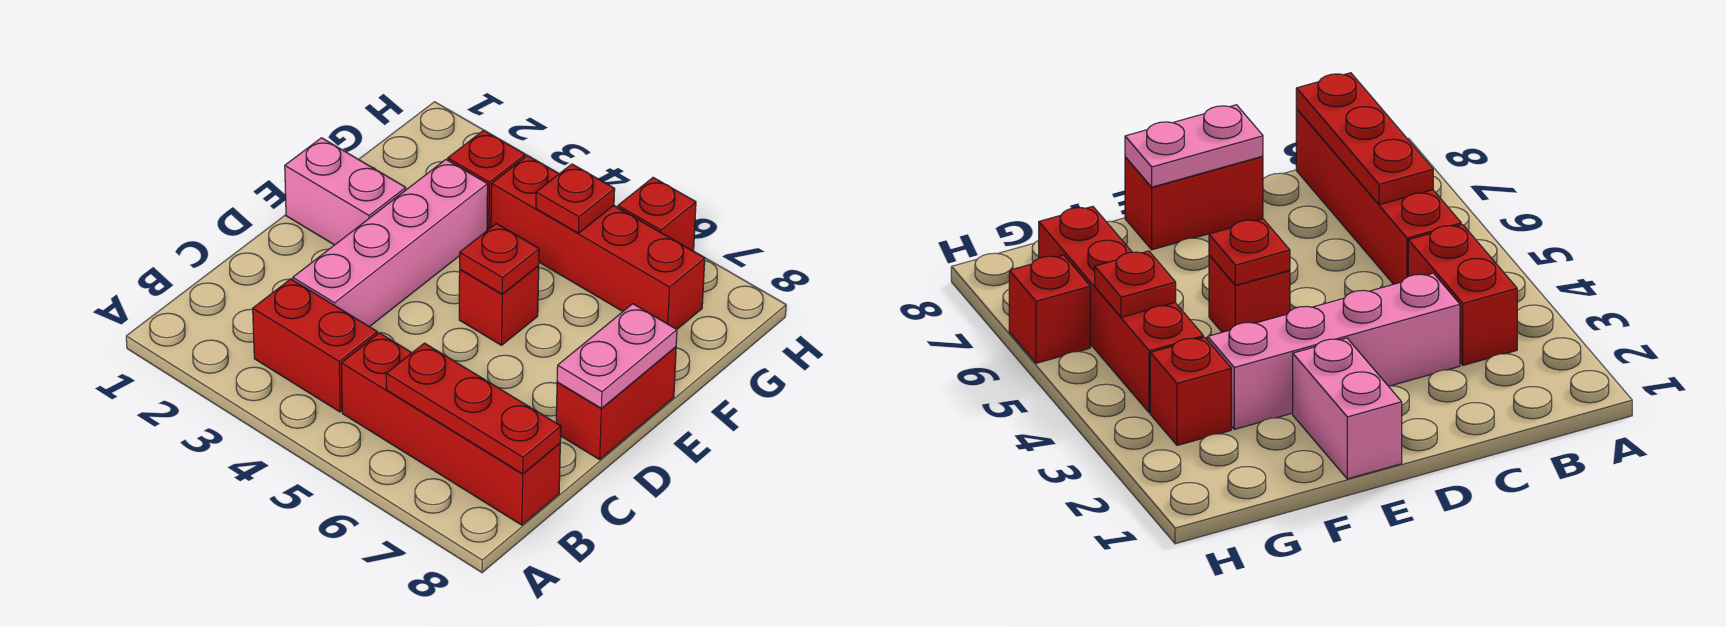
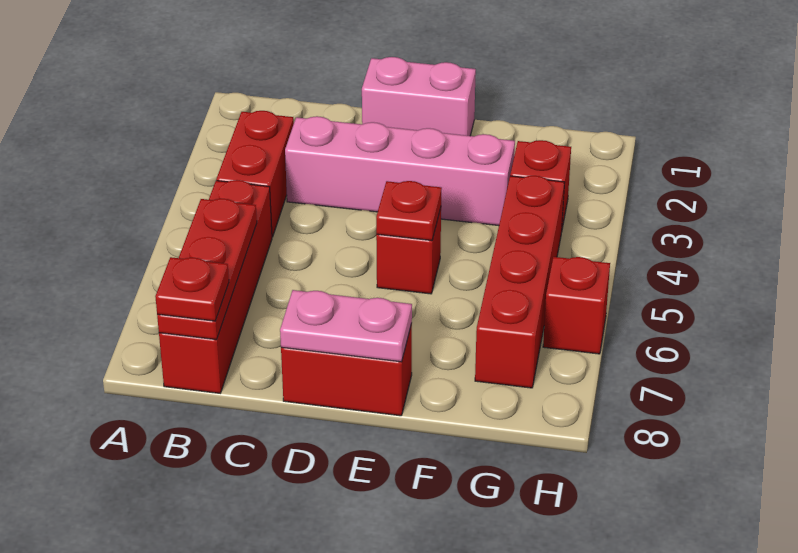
pink 1x2 brick [285,138,406,245] -> pink 1x2 brick turned to [362,57,476,136]
red 1x1 plate [536,164,615,233] -> red 1x1 plate moved to [155,257,229,321]

